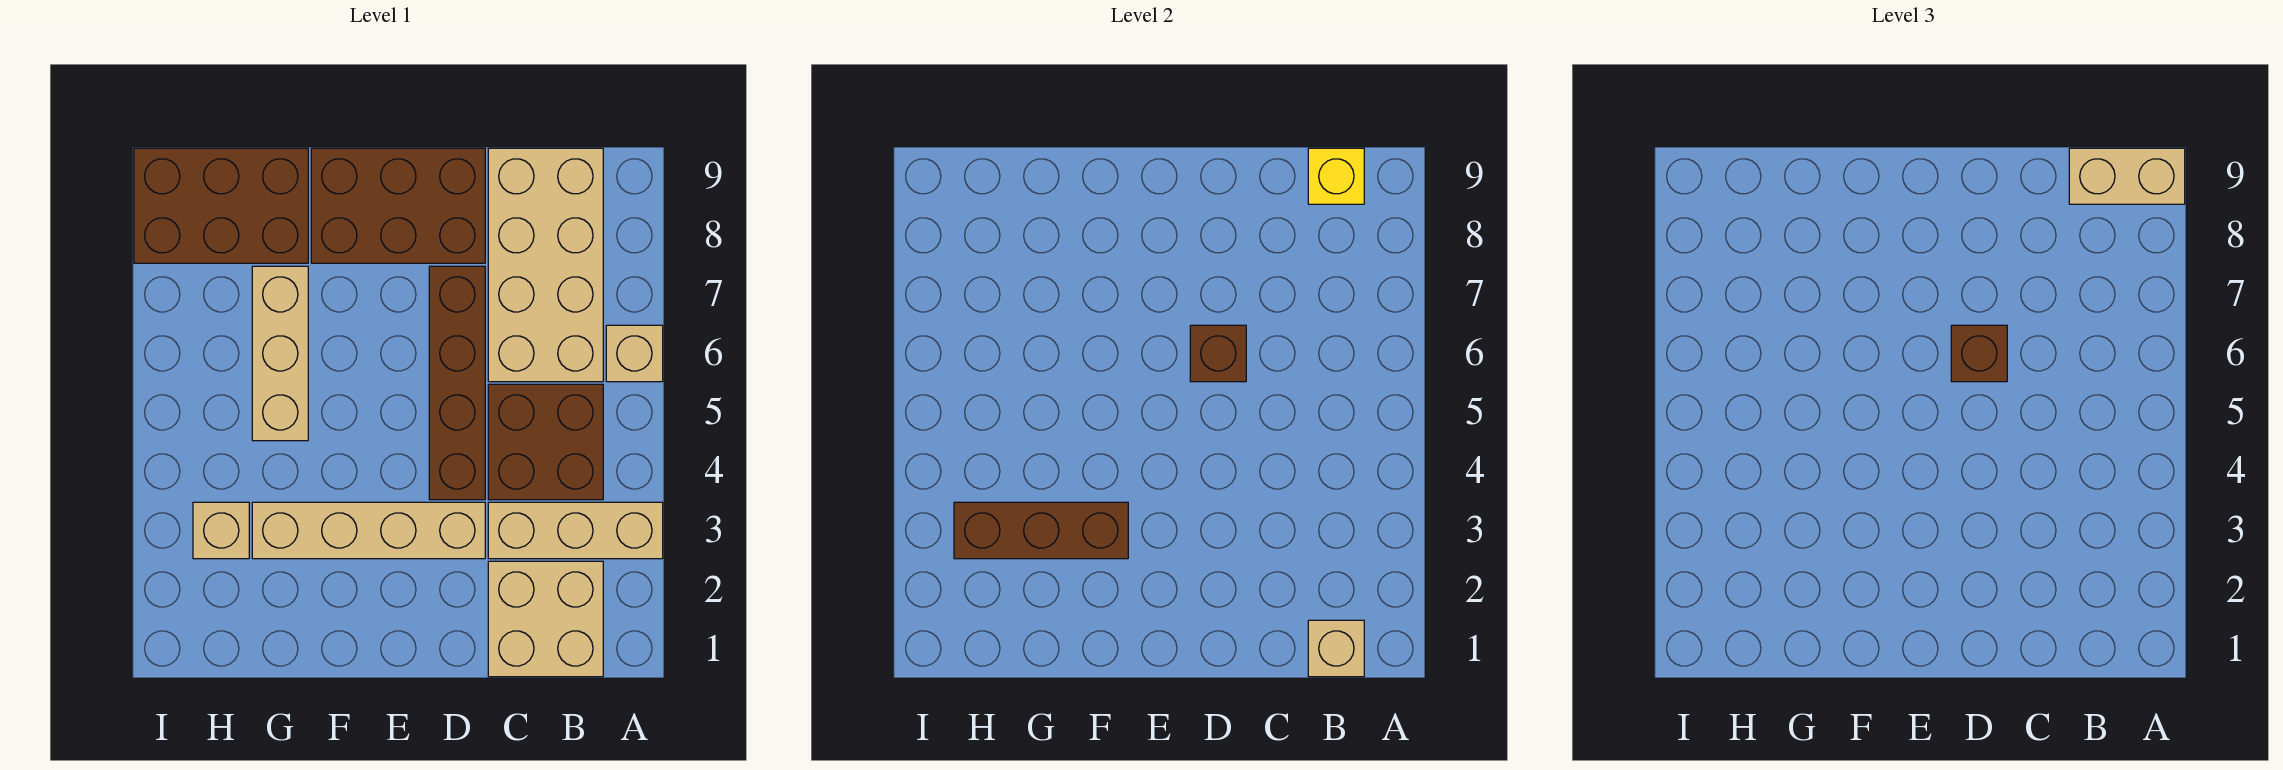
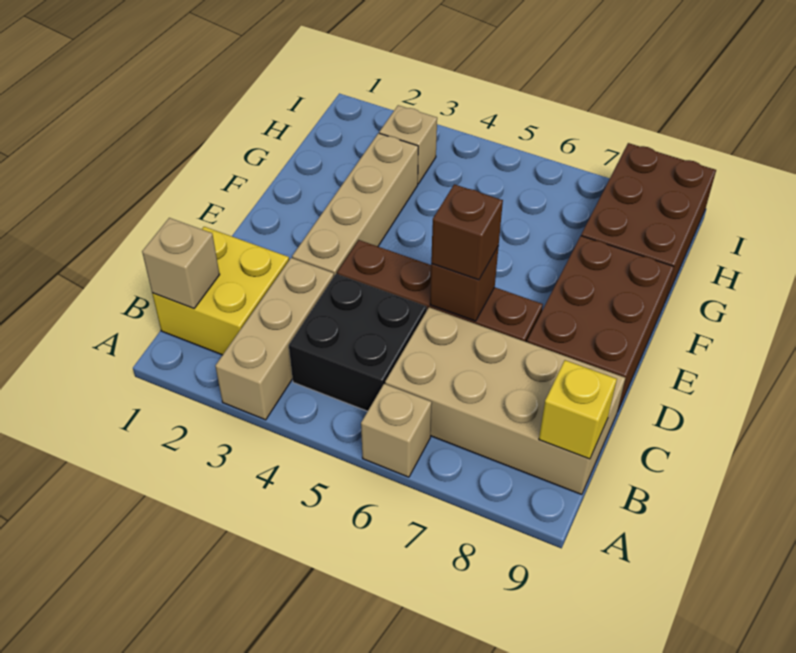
tan 1x2 brick [2069,148,2185,204] -> none
tan 2x2 brick [488,561,603,677] -> yellow 2x2 brick [152,227,289,355]
brown 2x2 brick [488,384,603,500] -> black 2x2 brick [289,274,427,411]
brown 1x3 brick [954,502,1128,559] -> none
tan 1x3 brick [252,266,308,441] -> none

